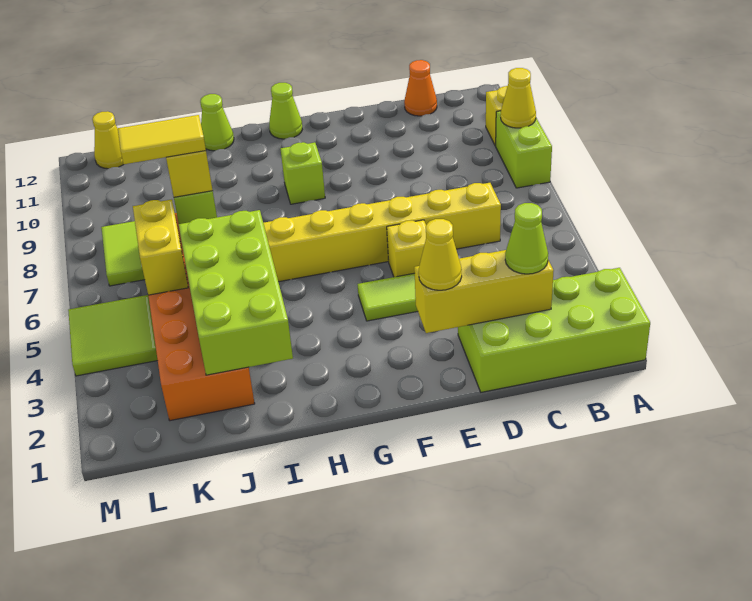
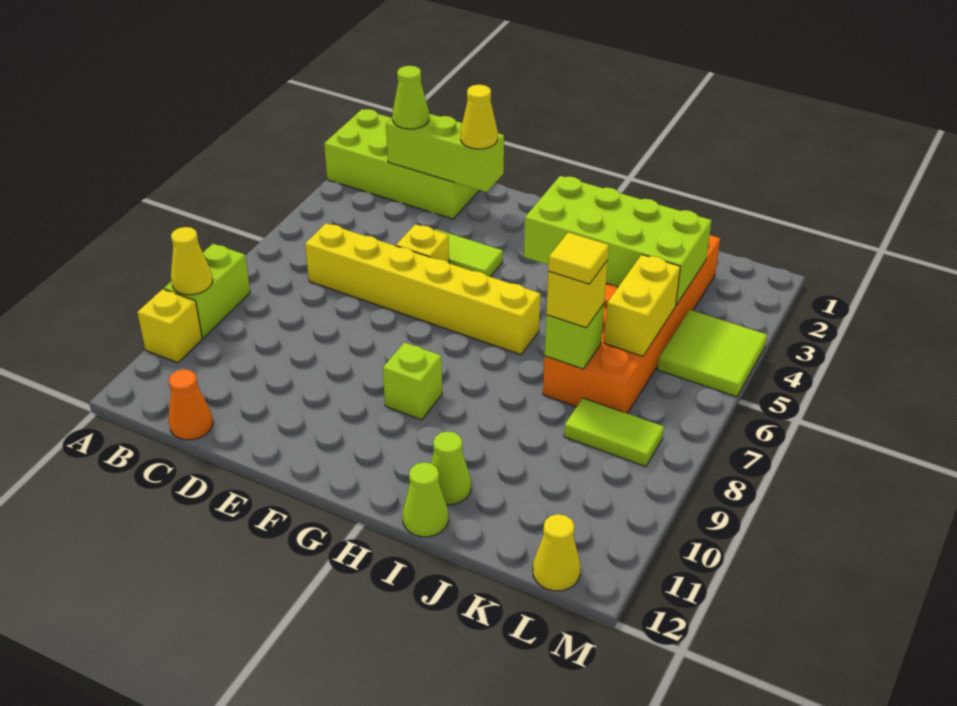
yellow 1x3 brick [414,250,554,333] -> lime 1x3 brick [386,114,504,192]
lime 1x1 cone [269,83,302,139] -> lime 1x1 cone moved to [431,431,471,504]
lime 2x4 brick [179,210,293,375] -> lime 2x4 brick turned to [524,176,712,305]
yellow 1x2 tile [118,115,206,164] -> yellow 1x1 tile [548,232,609,284]
lime 1x2 tile [101,221,145,286] -> lime 1x2 tile turned to [564,398,664,467]

